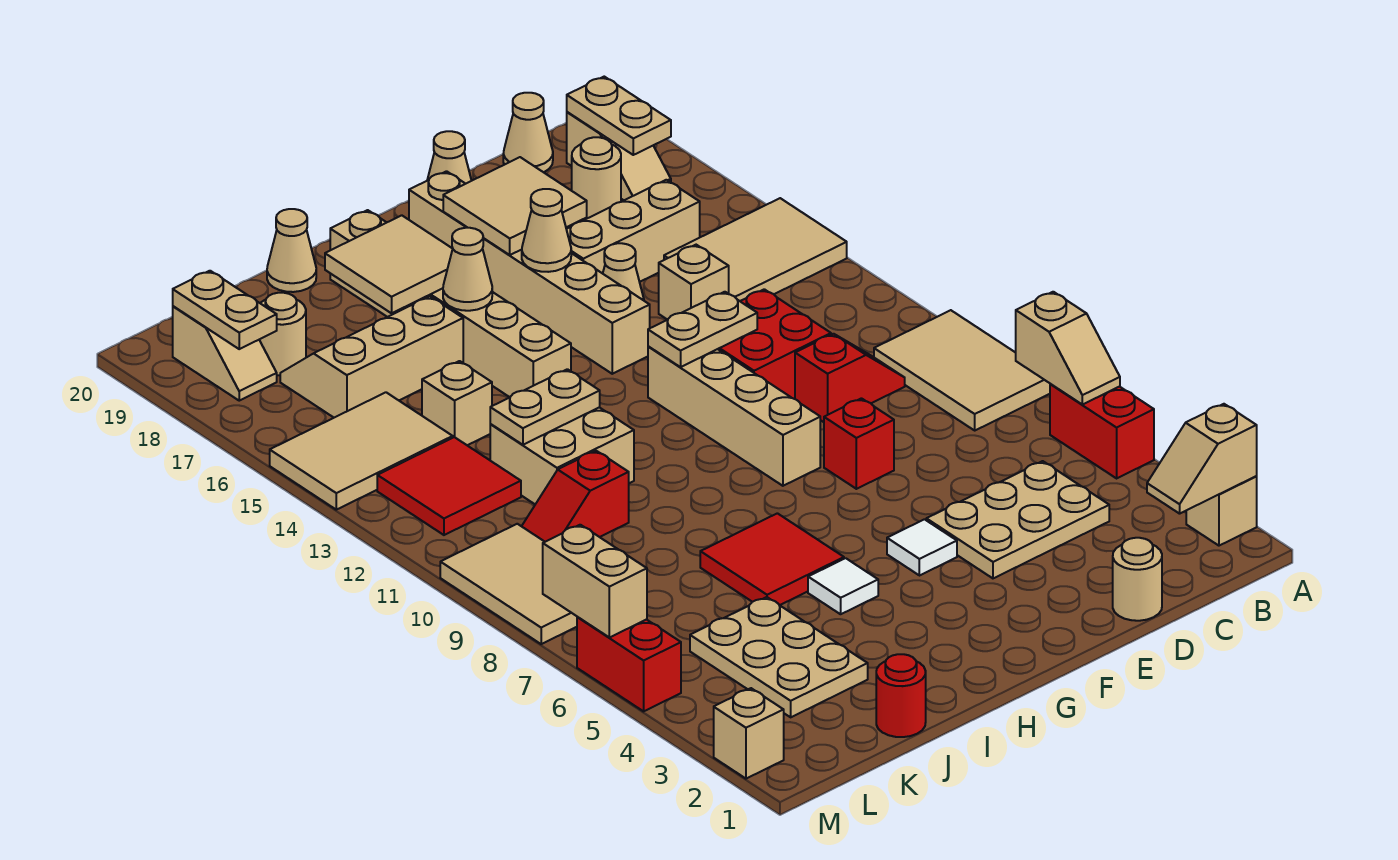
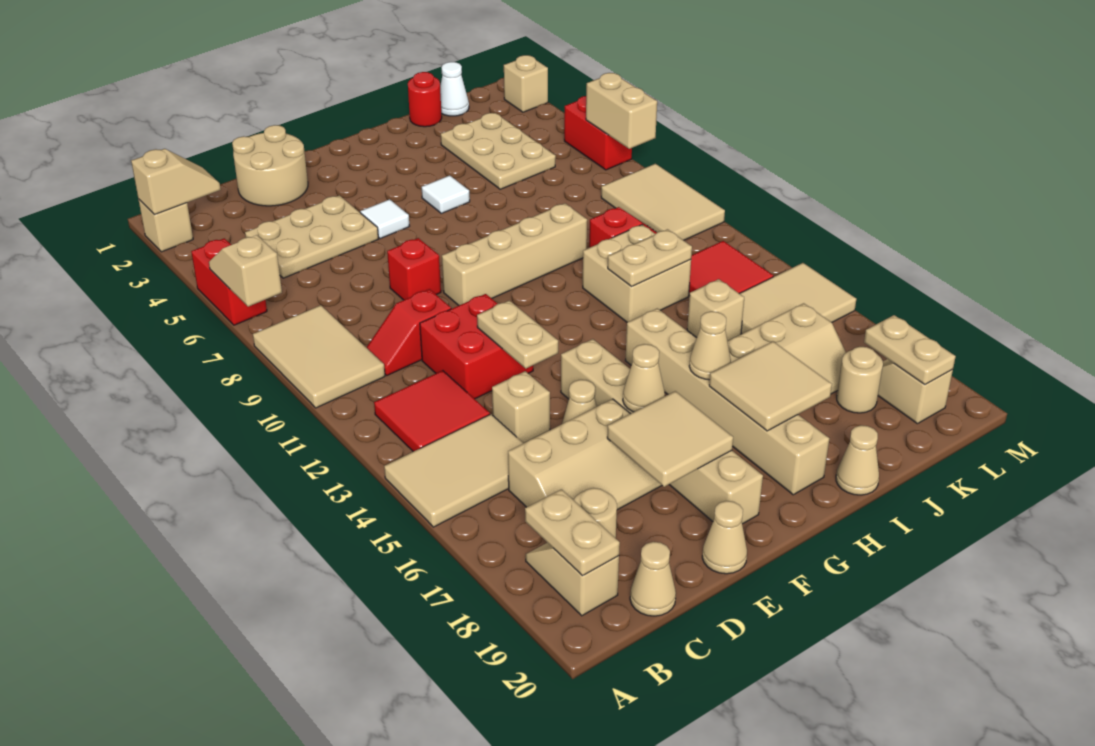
tan 1x1 round brick [1113,538,1162,621] -> tan 2x2 round brick [232,125,308,206]
tan 1x2 plate [648,292,757,367] -> tan 1x2 plate turned to [477,300,558,368]
tan 1x4 brick [648,346,820,486] -> tan 1x4 brick turned to [442,203,587,306]
red 2x2 tile [700,513,844,605] -> red 2x2 tile moved to [374,371,490,452]
none -> white 1x1 cone [440,62,469,116]

